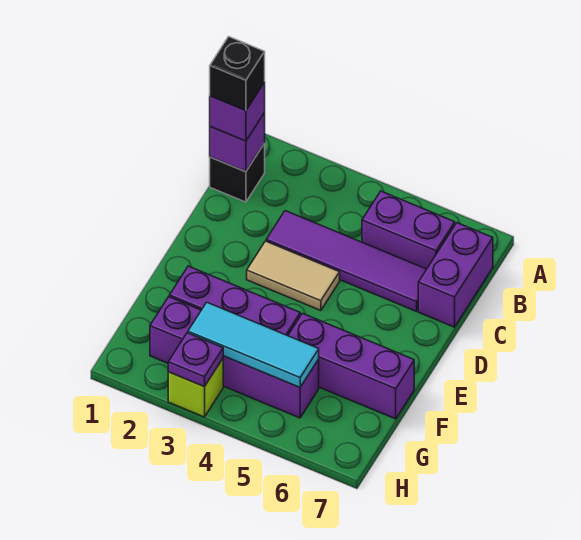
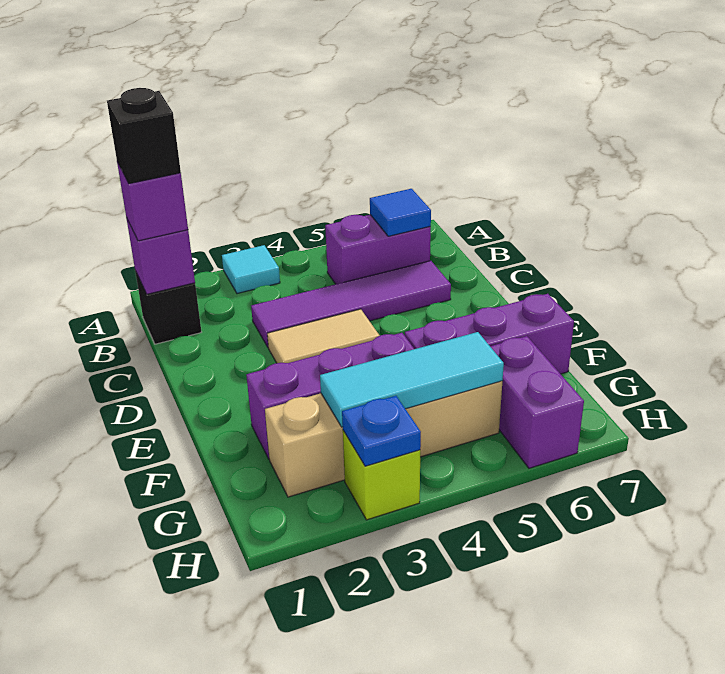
none -> cyan 1x1 tile [222,245,280,294]
none -> blue 1x1 tile [370,189,431,236]
purple 1x2 brick [418,223,493,327] -> purple 1x2 brick moved to [490,336,584,468]
purple 1x4 brick [150,297,319,418] -> tan 1x4 brick [265,381,502,497]
purple 1x1 plate [168,333,223,387] -> blue 1x1 plate [342,396,421,466]

